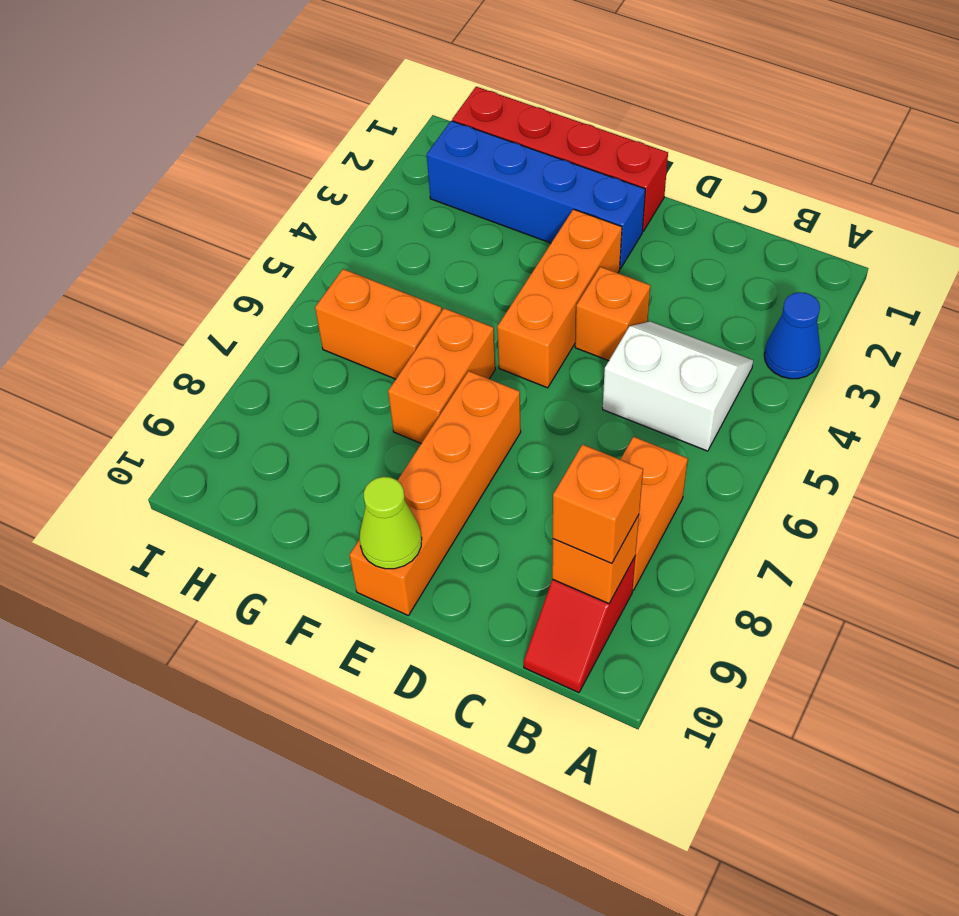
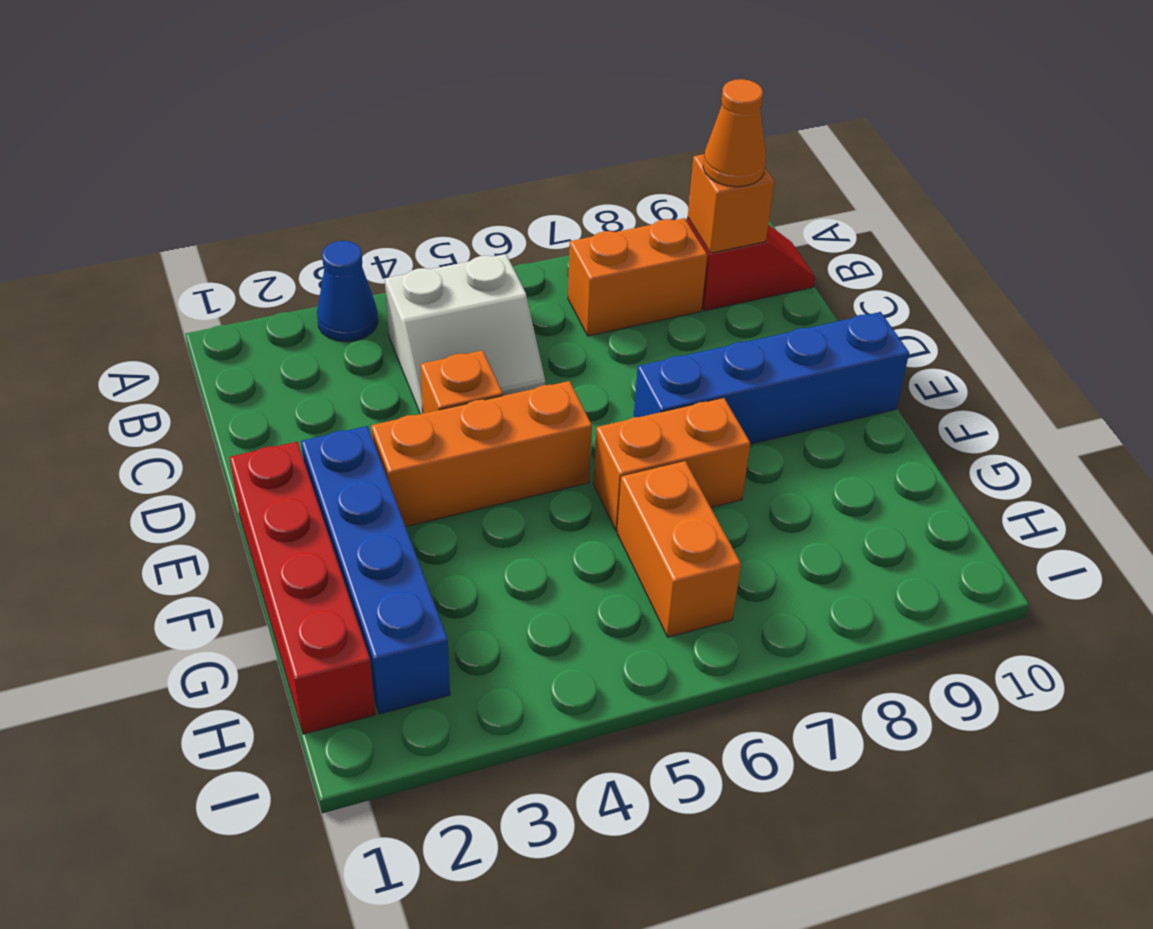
white 2x2 slope [603,322,753,451] -> white 2x2 slope turned to [385,254,545,414]
orange 1x1 brick [553,445,643,563] -> orange 1x1 cone [703,79,766,187]
orange 1x4 brick [349,371,521,615] -> blue 1x4 brick [634,312,909,444]
lime 1x1 cone [359,477,422,569] -> none

